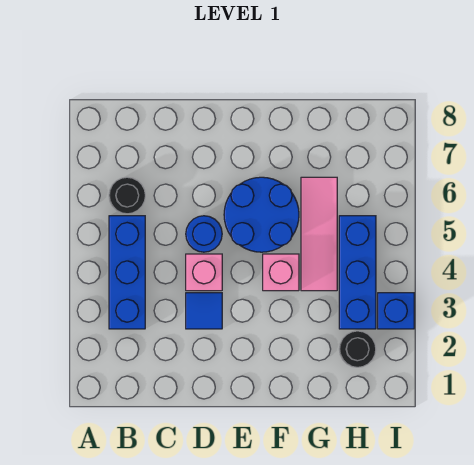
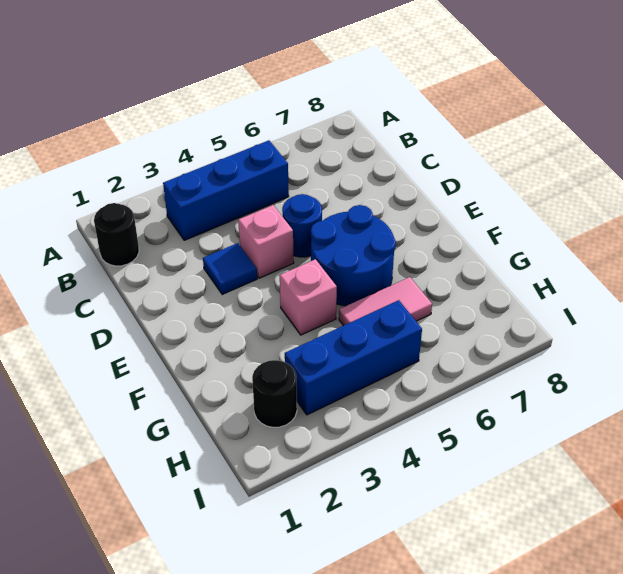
black 1x1 round brick [109,177,145,214] -> black 1x1 round brick moved to [94,203,139,266]
pink 1x3 tile [301,177,337,291] -> pink 1x2 tile [339,277,432,326]
blue 1x1 brick [378,293,414,329] -> none

